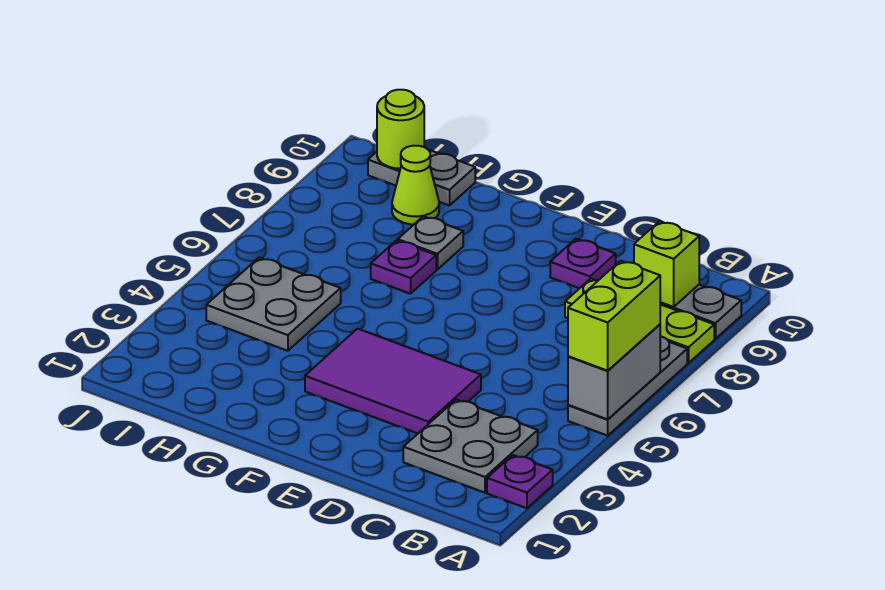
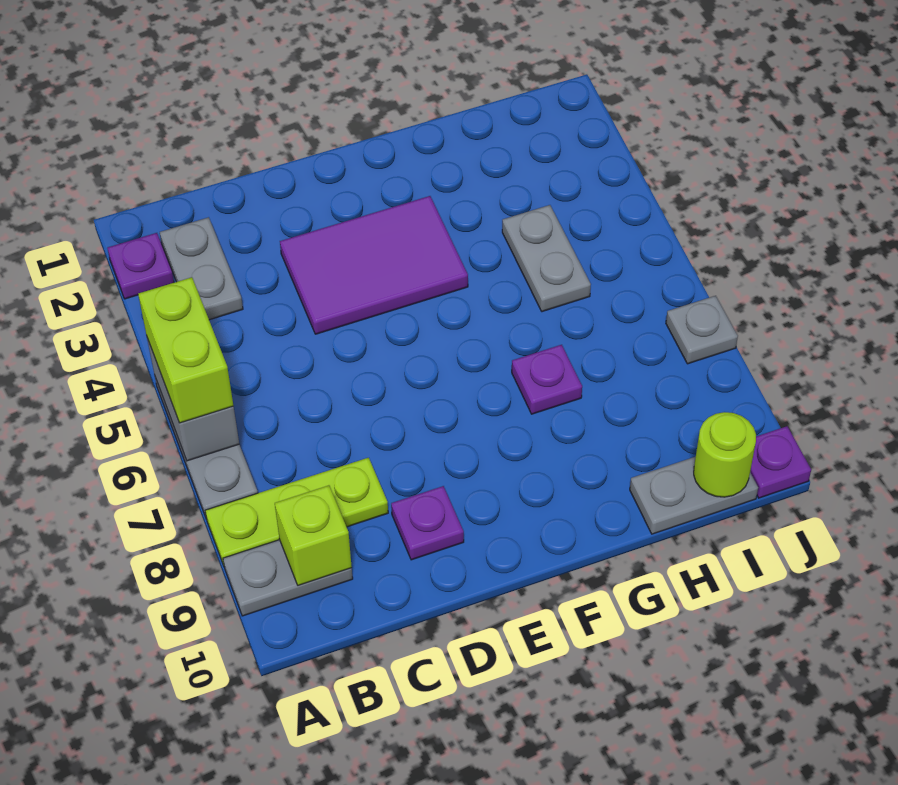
grey 2x2 plate [403,400,538,493] -> grey 1x2 plate [160,217,243,320]
grey 1x1 plate [398,216,463,270] -> grey 1x1 plate moved to [666,296,738,364]
grey 2x2 plate [206,258,341,351] -> grey 1x2 plate [502,205,591,312]
lime 1x1 cone [392,146,439,224] -> none
none -> purple 1x1 plate [750,426,811,498]

